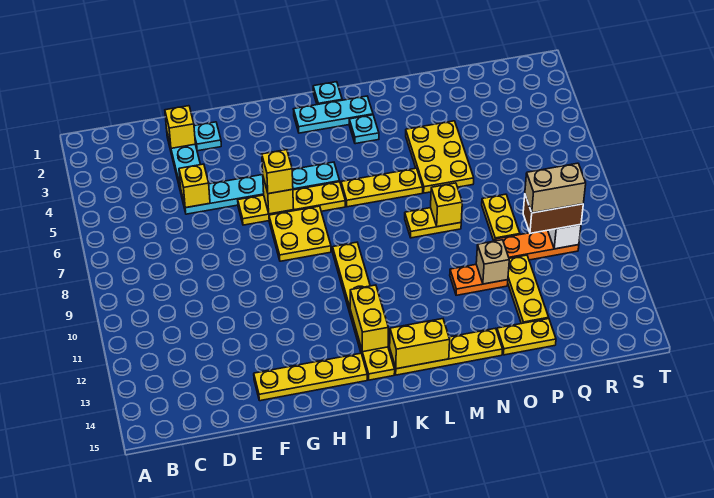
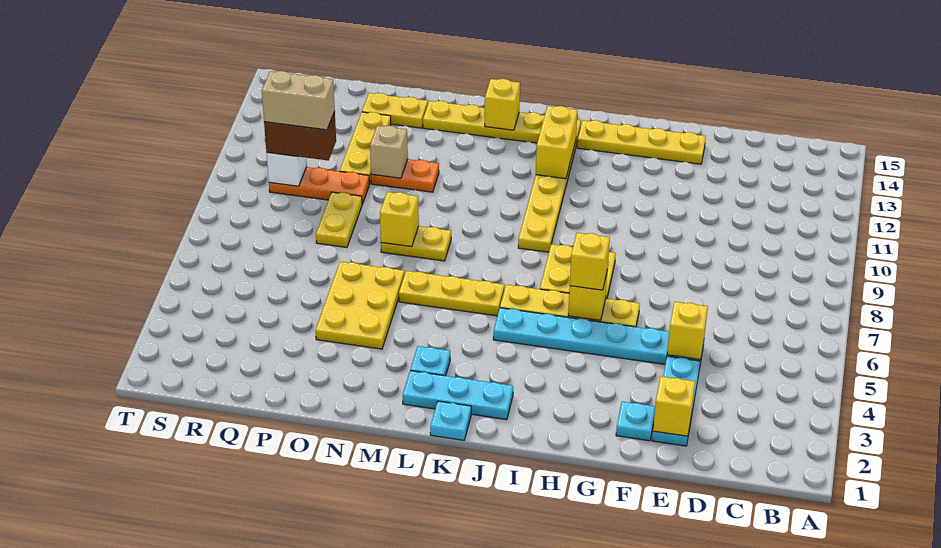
yellow 1x2 brick [390,319,450,369] -> yellow 1x1 brick [485,79,520,130]

